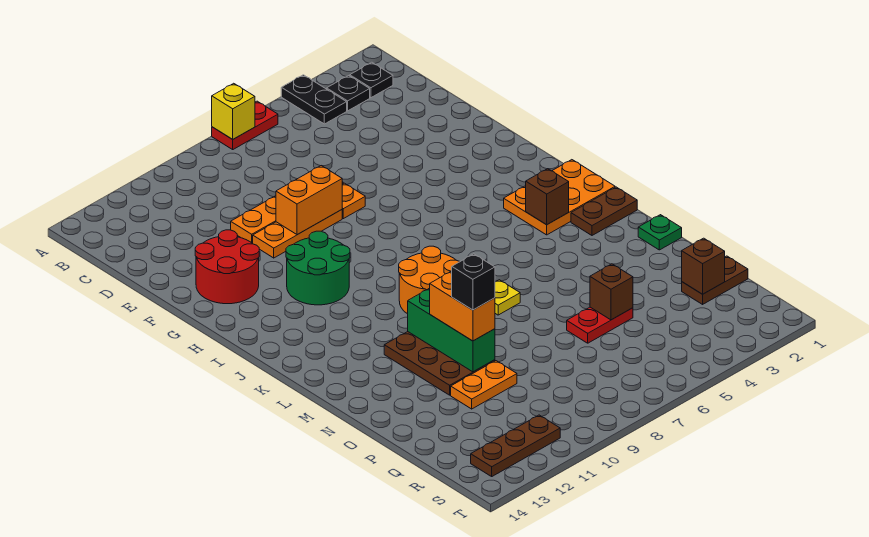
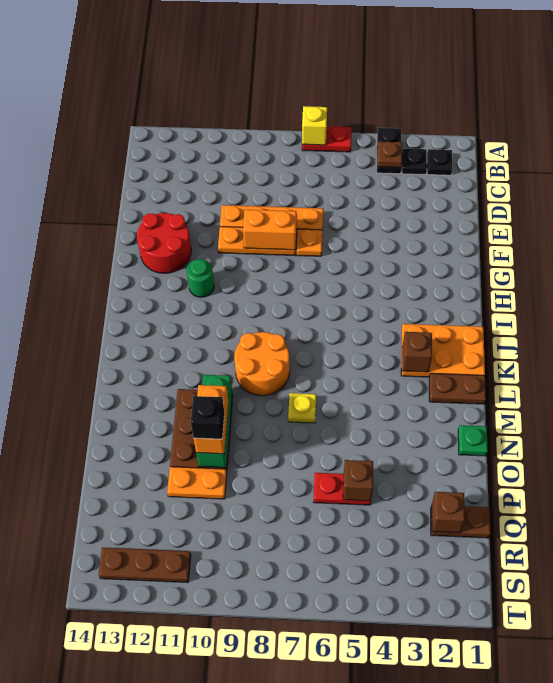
none -> brown 1x1 plate [377,142,402,168]
green 2x2 round brick [286,231,350,305] -> green 1x1 round brick [187,259,214,297]

